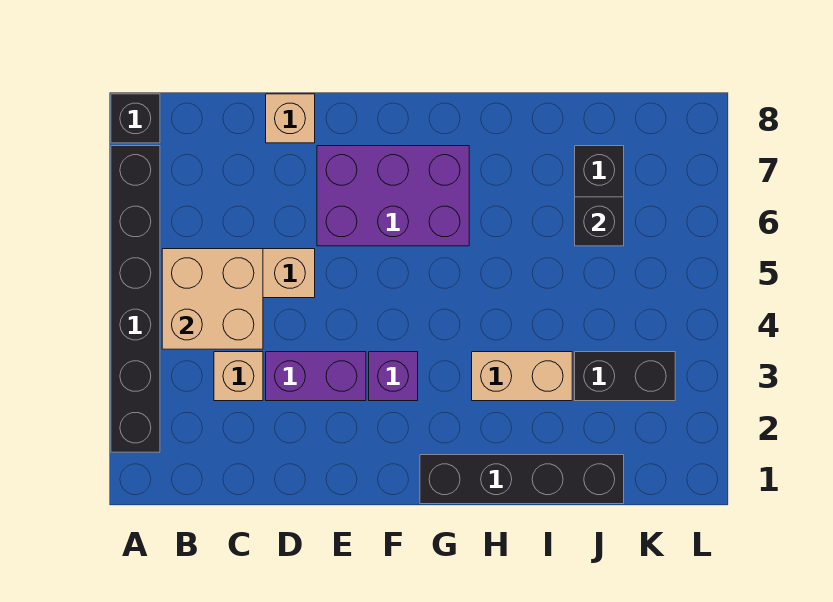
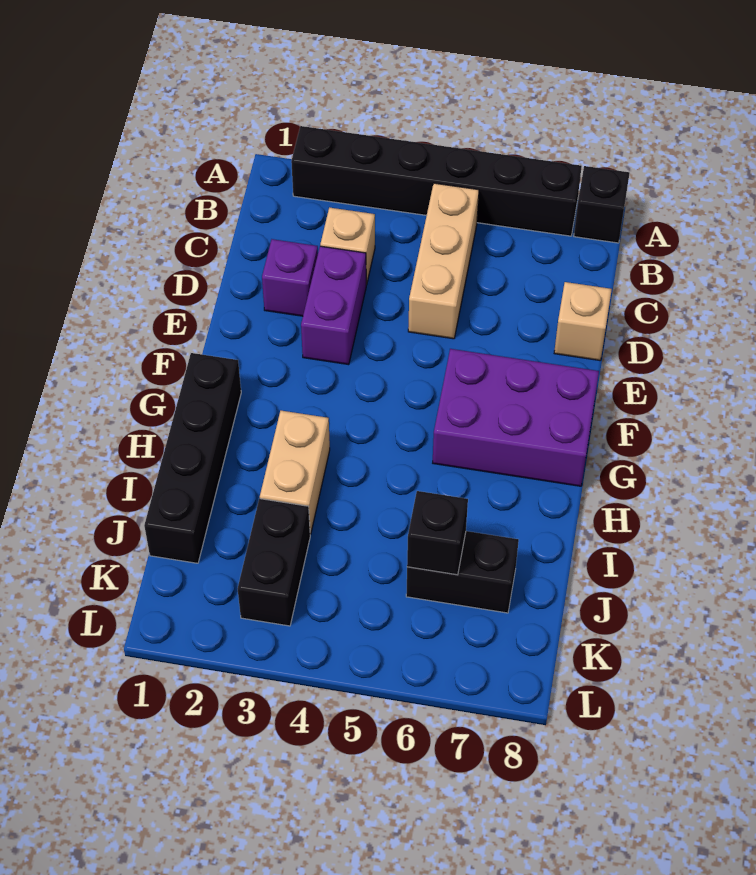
tan 2x2 brick [162,249,263,349] -> none
purple 2x3 brick [317,146,469,246] -> purple 2x3 brick turned to [433,349,599,486]
purple 1x1 brick [369,352,418,401] -> purple 1x1 brick moved to [262,239,318,316]

